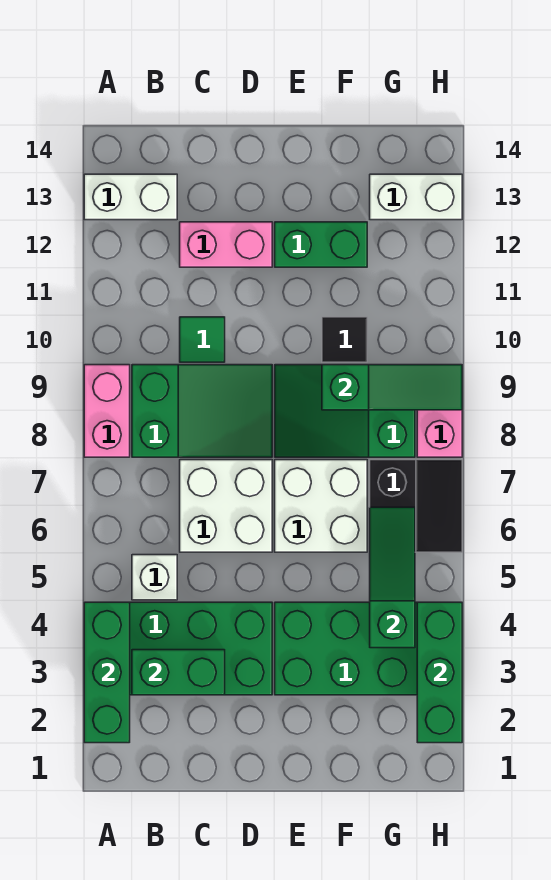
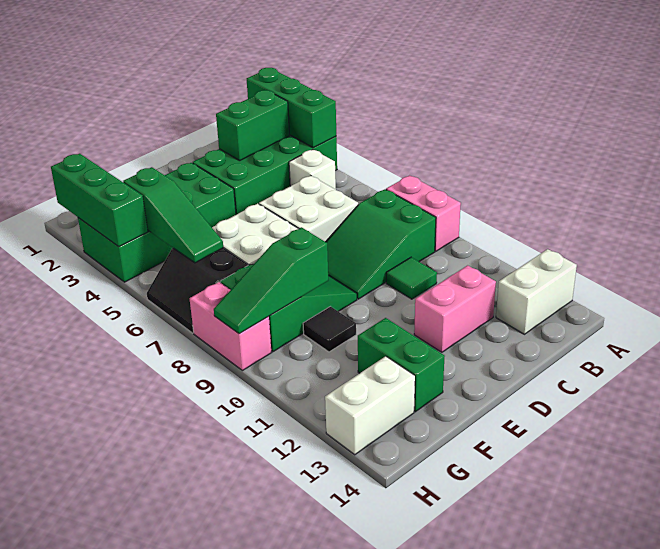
green 1x2 brick [275,222,367,267] -> green 1x2 brick turned to [358,318,445,412]

